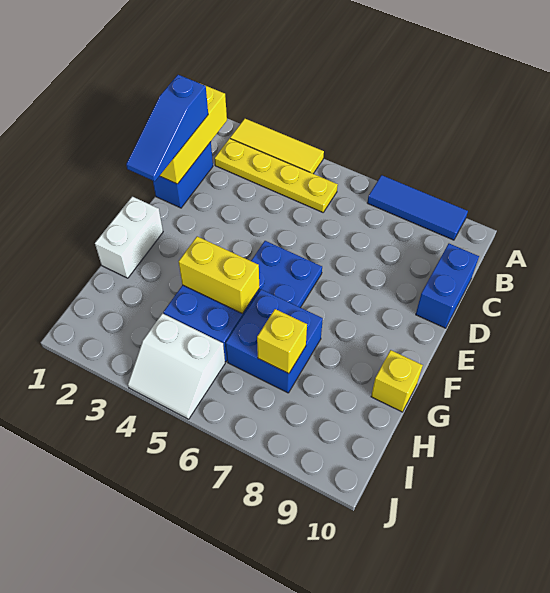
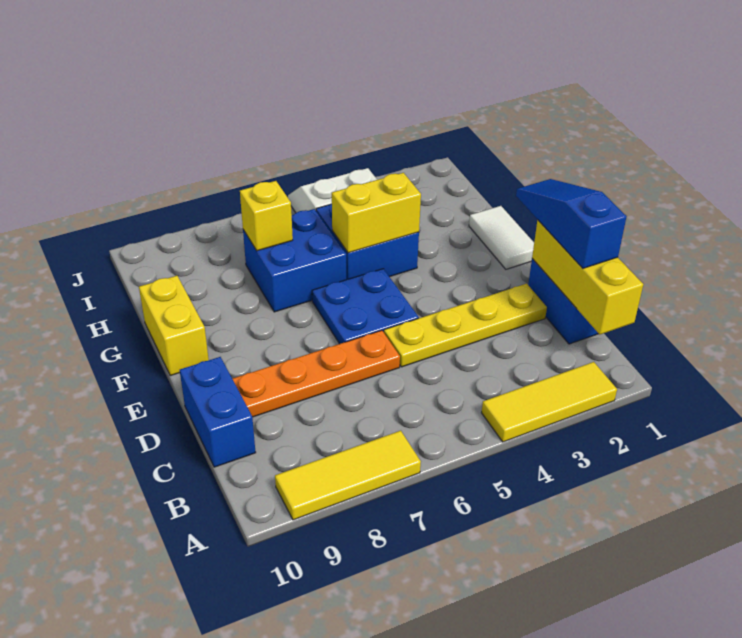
blue 1x3 tile [367,175,468,240] -> yellow 1x3 tile [275,431,421,520]
yellow 1x4 plate [215,138,338,212] -> yellow 1x4 plate moved to [384,284,547,367]
none -> orange 1x4 plate [233,330,400,417]
white 1x2 brick [95,197,163,278] -> white 1x2 tile [469,206,534,269]
yellow 1x1 brick [371,350,423,412] -> yellow 1x2 brick [139,276,209,376]

